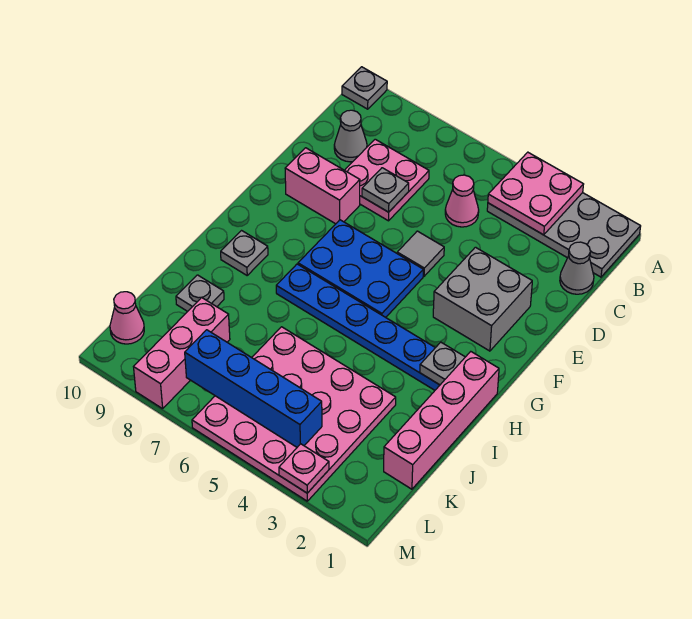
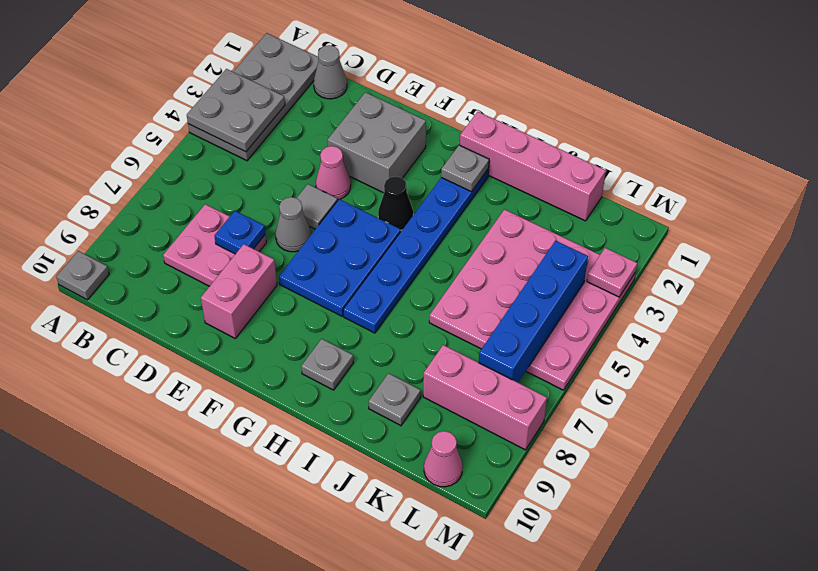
pink 2x2 plate [488,152,584,235] -> grey 2x2 plate [187,69,285,152]
pink 1x1 cone [445,175,479,227] -> pink 1x1 cone moved to [316,146,351,200]
grey 1x1 cone [334,110,367,162] -> grey 1x1 cone moved to [275,197,311,252]
grey 1x1 plate [362,168,409,212] -> blue 1x1 plate [215,211,265,254]
none -> black 1x1 cone [378,176,413,230]

